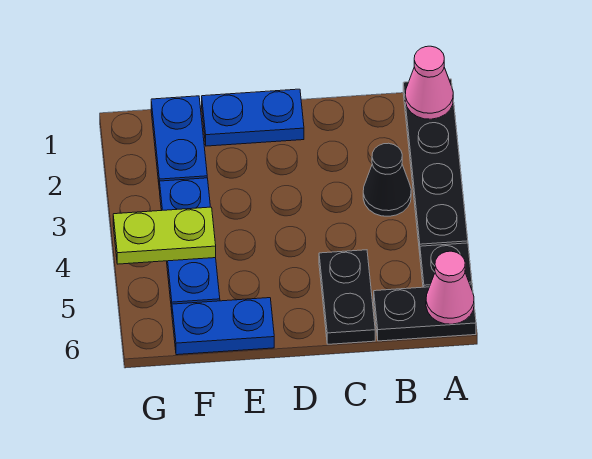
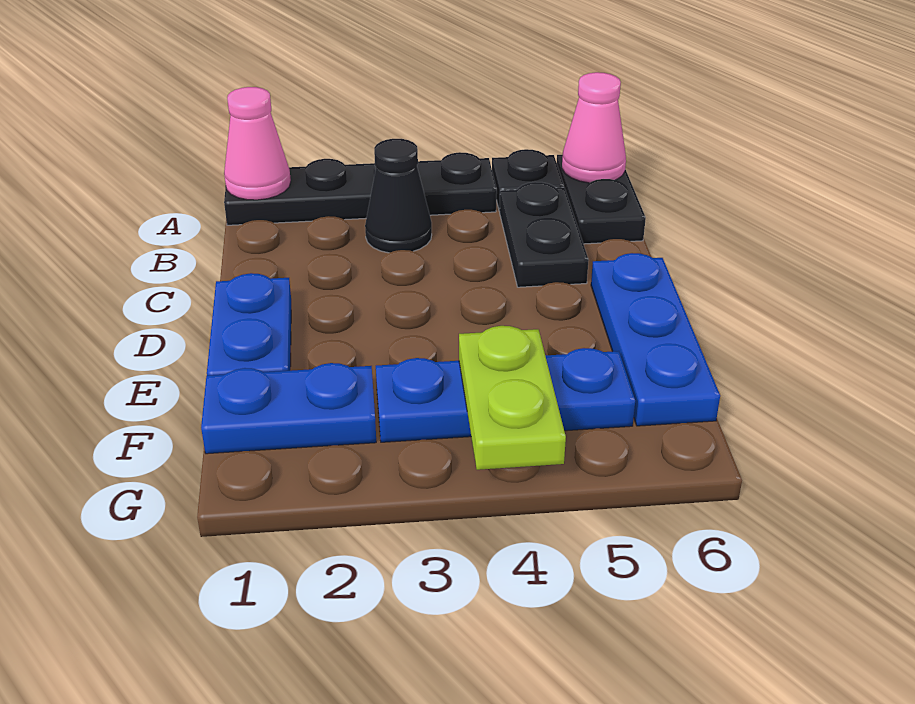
black 1x2 plate [319,250,375,344] -> black 1x2 plate turned to [500,182,589,287]
blue 1x2 plate [172,298,274,355] -> blue 1x3 plate [591,253,720,426]

